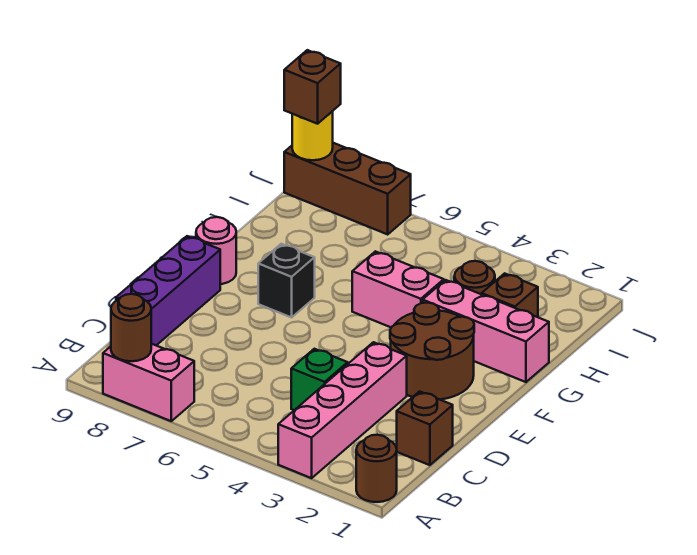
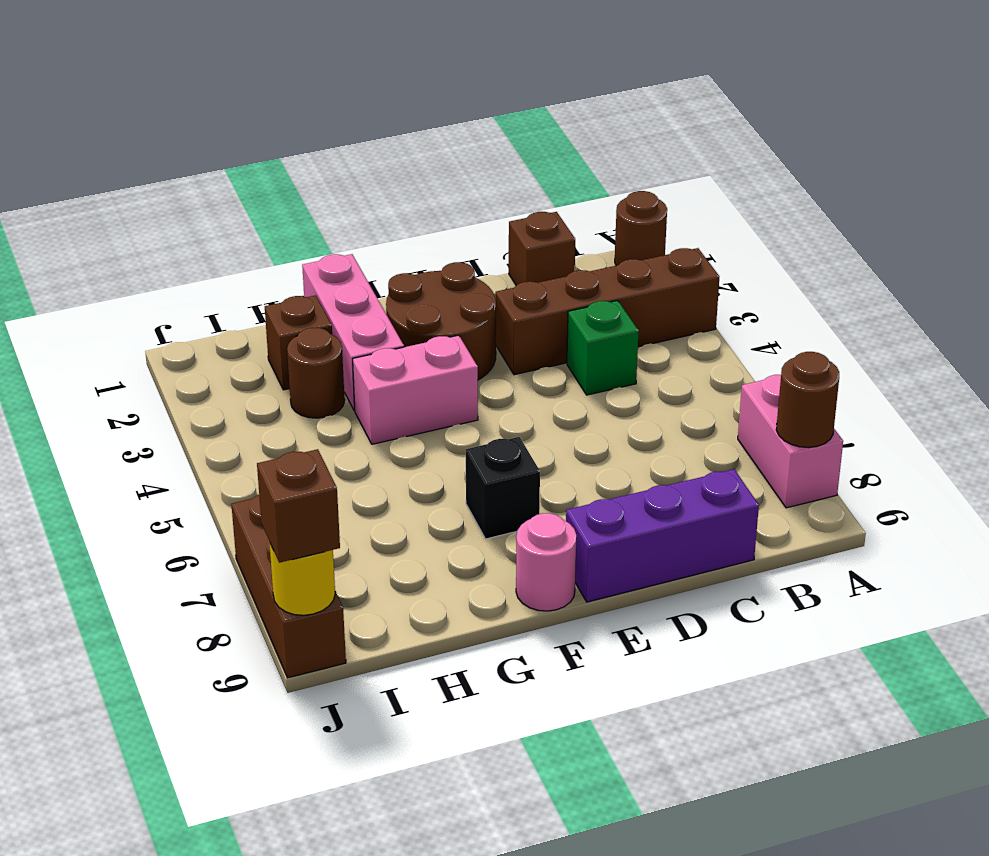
pink 1x4 brick [278,342,407,478] -> brown 1x4 brick [496,248,720,375]
pink 1x2 brick [352,251,444,327] -> pink 1x2 brick turned to [353,335,478,444]

